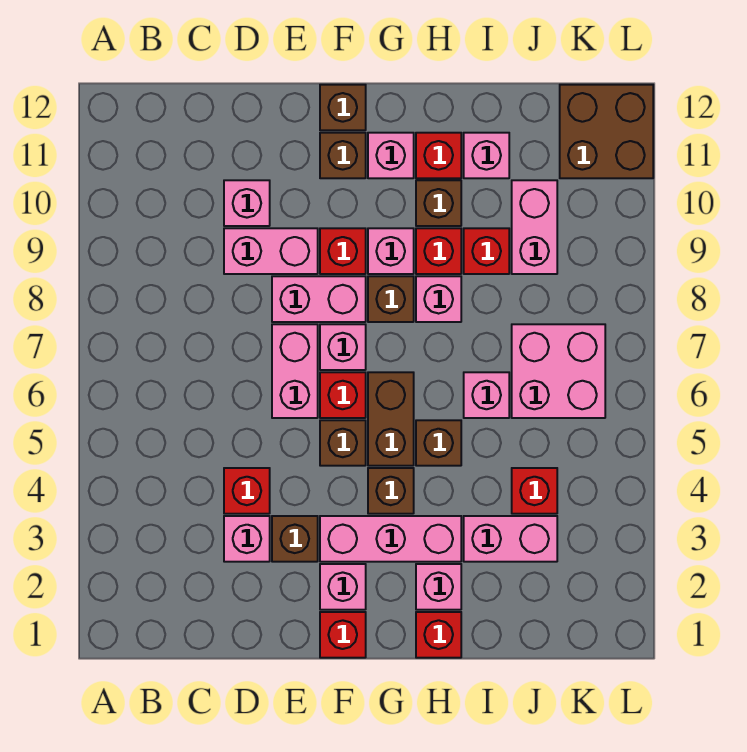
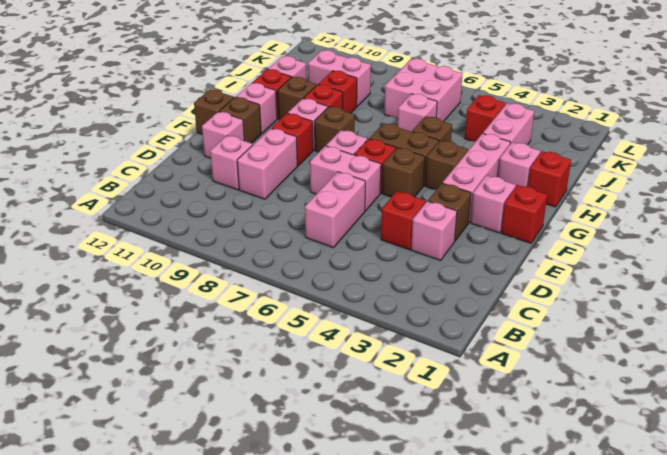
pink 1x2 brick [272,276,366,322] -> pink 1x2 brick moved to [305,172,365,248]
pink 1x1 brick [416,276,461,322] -> pink 1x1 brick moved to [202,112,244,158]
brown 2x2 brick [560,85,653,178] -> none

